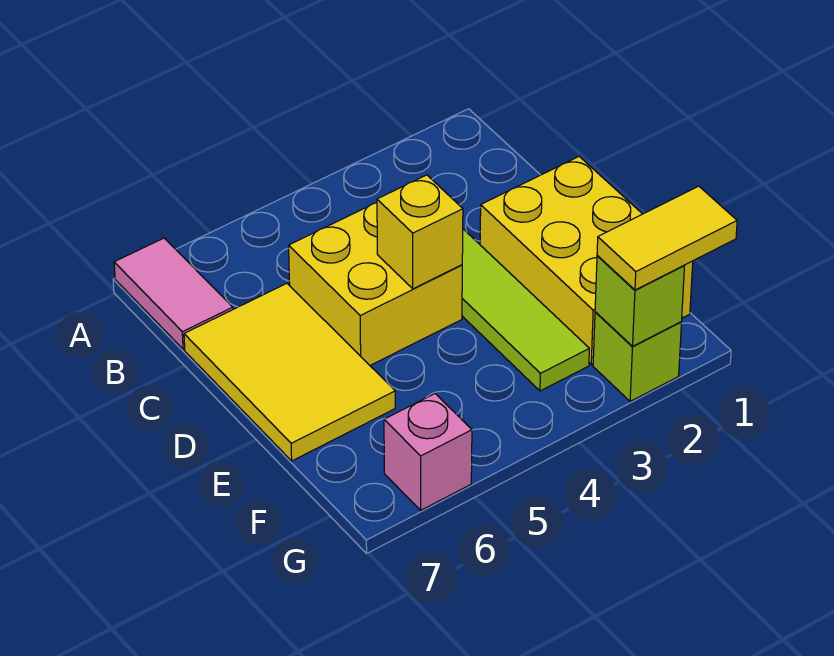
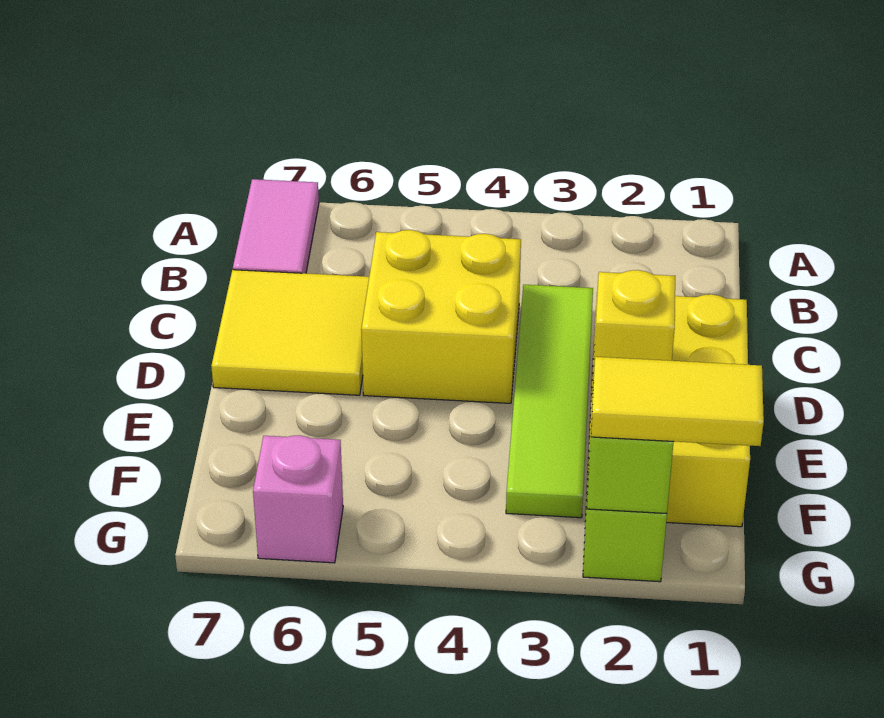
yellow 2x3 tile [184,283,395,461] -> yellow 2x2 tile [211,270,369,395]
yellow 1x1 brick [377,175,463,289] -> yellow 1x1 brick moved to [592,270,675,394]

